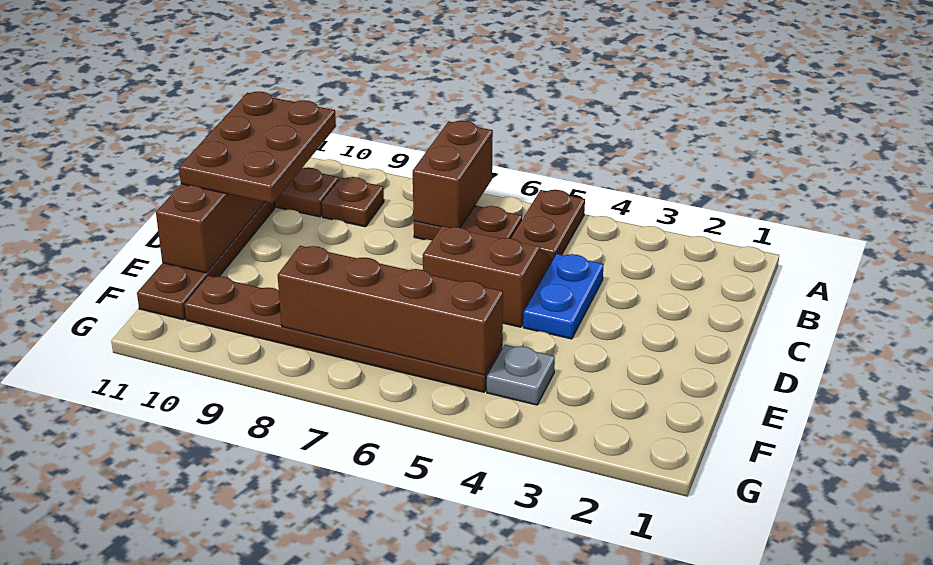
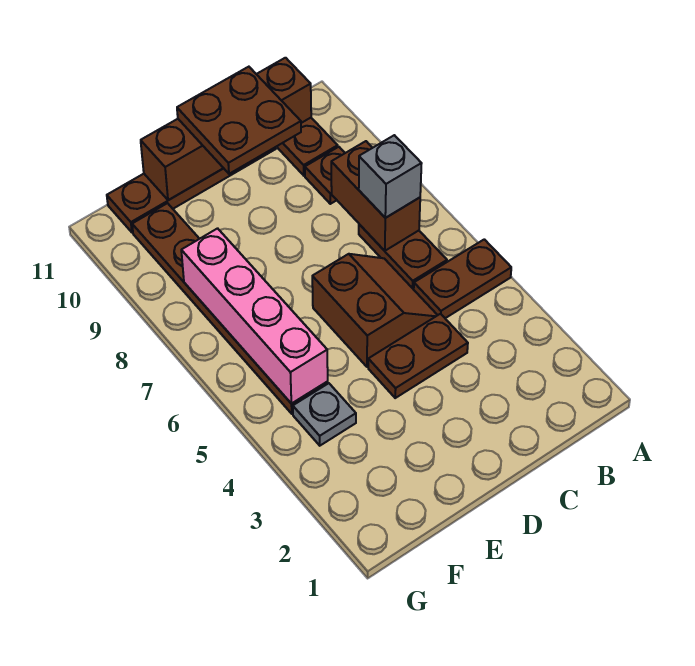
brown 1x2 brick [413,121,493,228] -> brown 1x2 brick turned to [331,141,420,251]
none -> grey 1x1 brick [359,135,422,218]
brown 2x3 plate [179,92,336,204] -> brown 2x2 plate [177,67,301,174]
blue 1x2 plate [523,254,604,339] -> brown 1x2 plate [368,314,468,398]
brown 1x4 brick [278,246,503,375] -> pink 1x4 brick [181,228,328,404]

